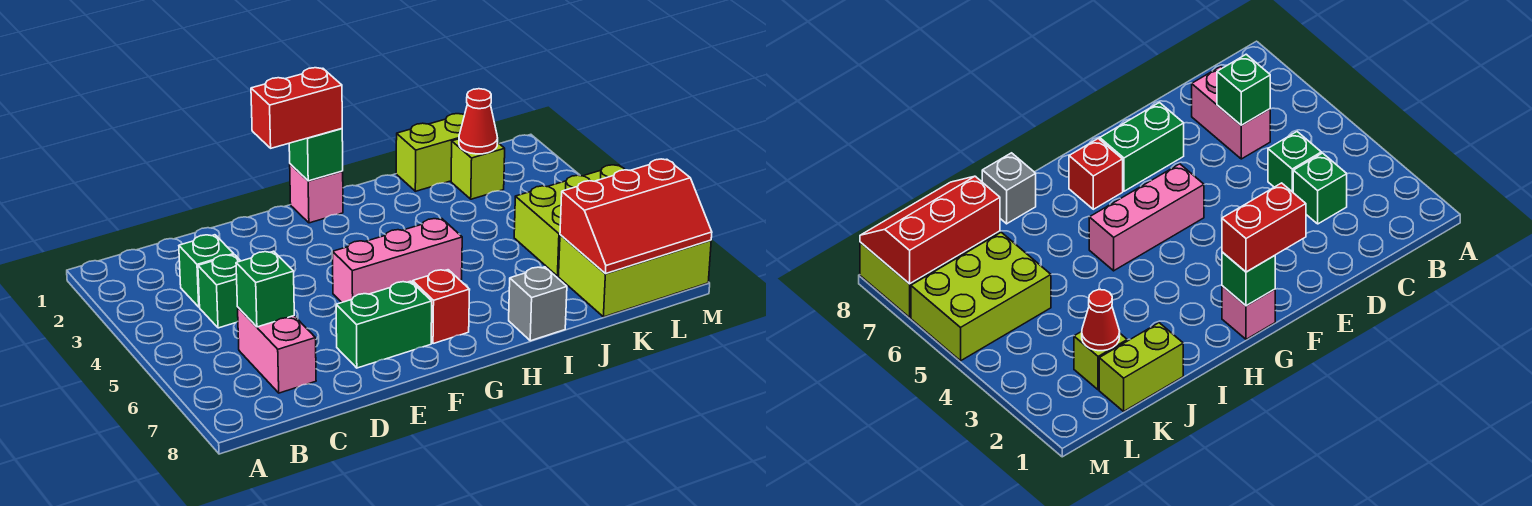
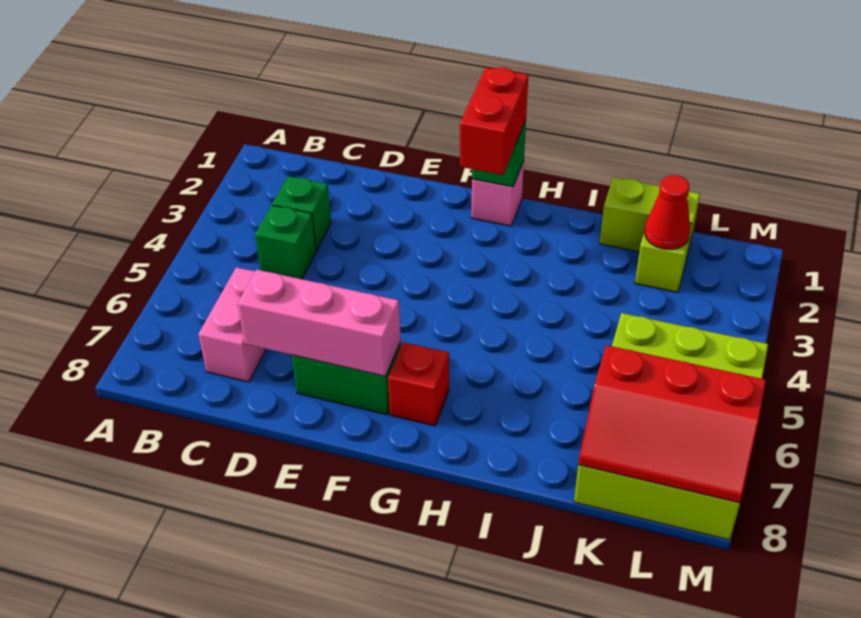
green 1x1 brick [236,251,294,327] -> none
red 1x2 brick [251,68,342,148] -> red 1x2 brick turned to [460,67,528,175]
pink 1x3 brick [333,218,462,302] -> pink 1x3 brick moved to [238,269,401,376]
grey 1x1 brick [509,267,567,341] -> none

